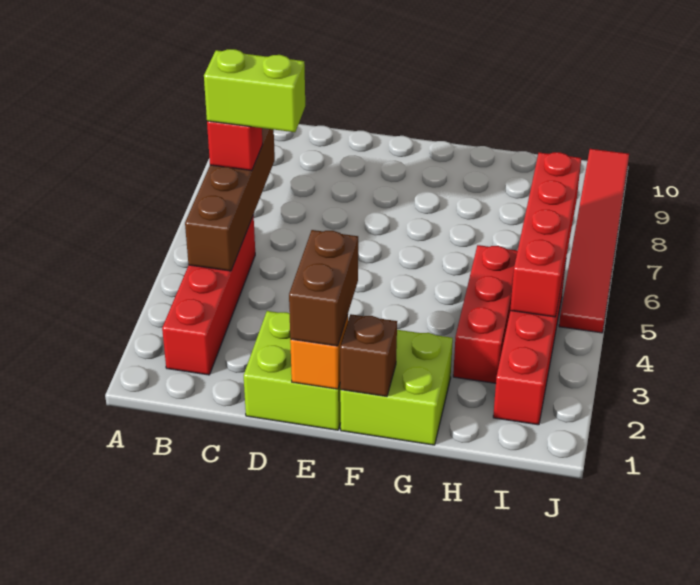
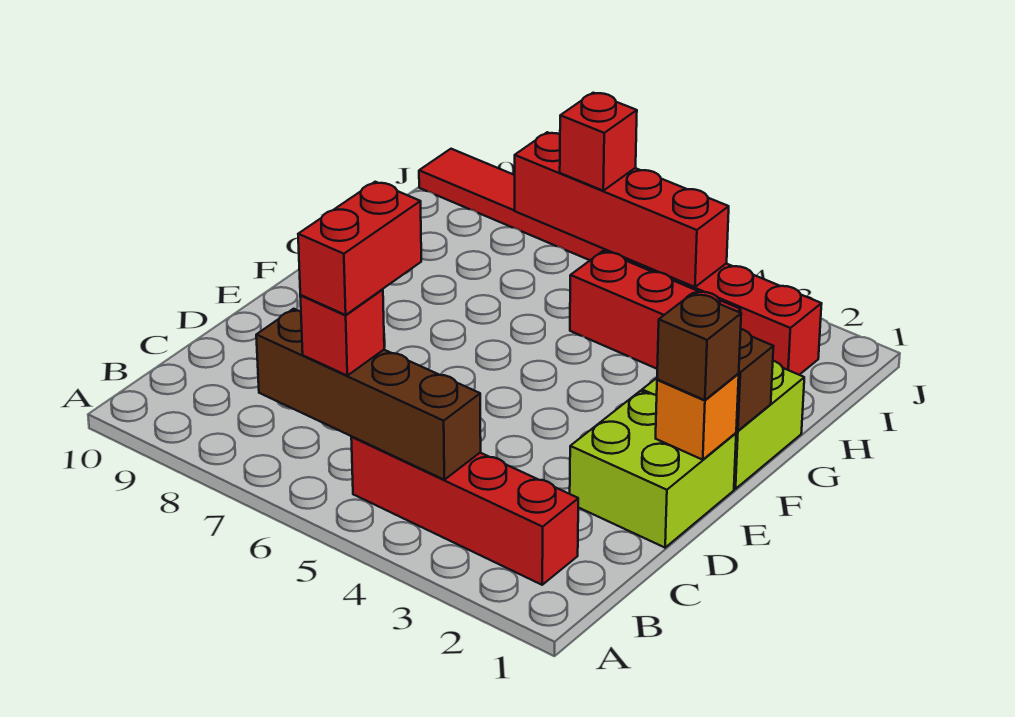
lime 1x2 brick [204,49,305,132] -> red 1x2 brick [298,182,421,315]
brown 1x2 brick [289,230,358,346] -> brown 1x1 brick [657,293,741,400]
none -> red 1x1 brick [560,93,637,191]

